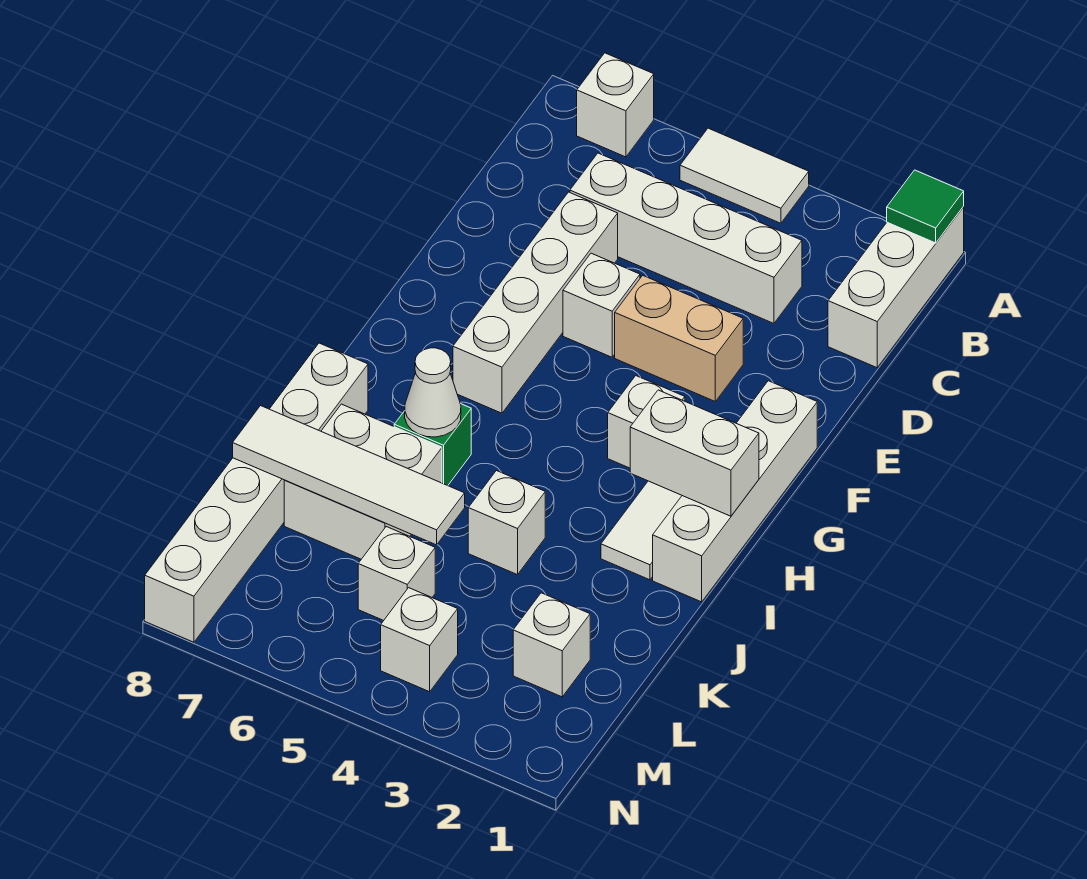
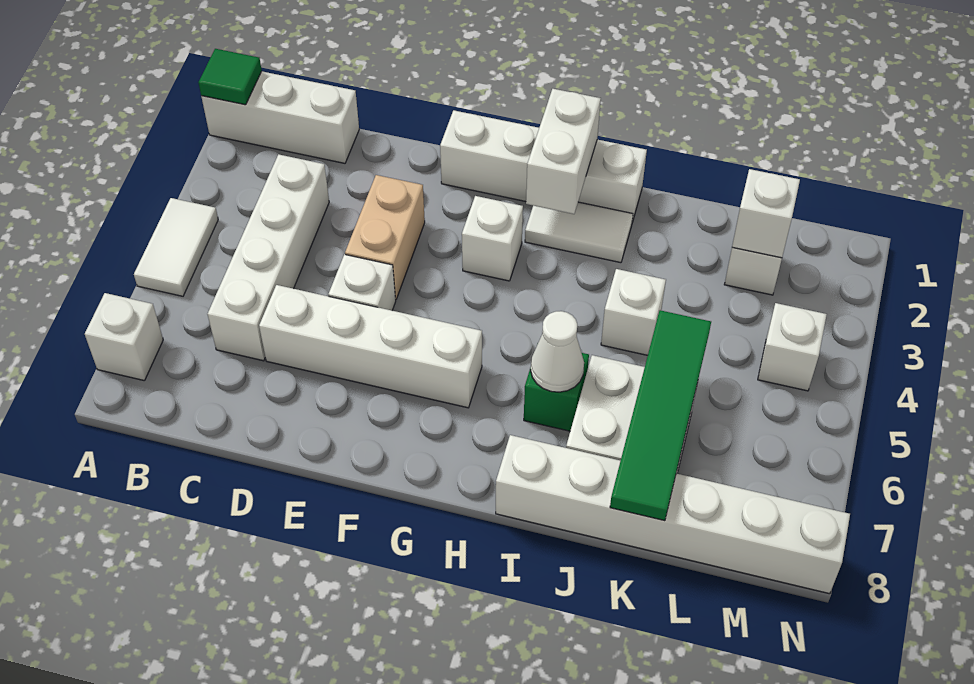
white 1x4 tile [233,406,465,545] -> green 1x4 tile [610,310,711,521]
white 1x1 brick [358,527,435,621] -> white 1x1 brick moved to [732,169,800,258]

